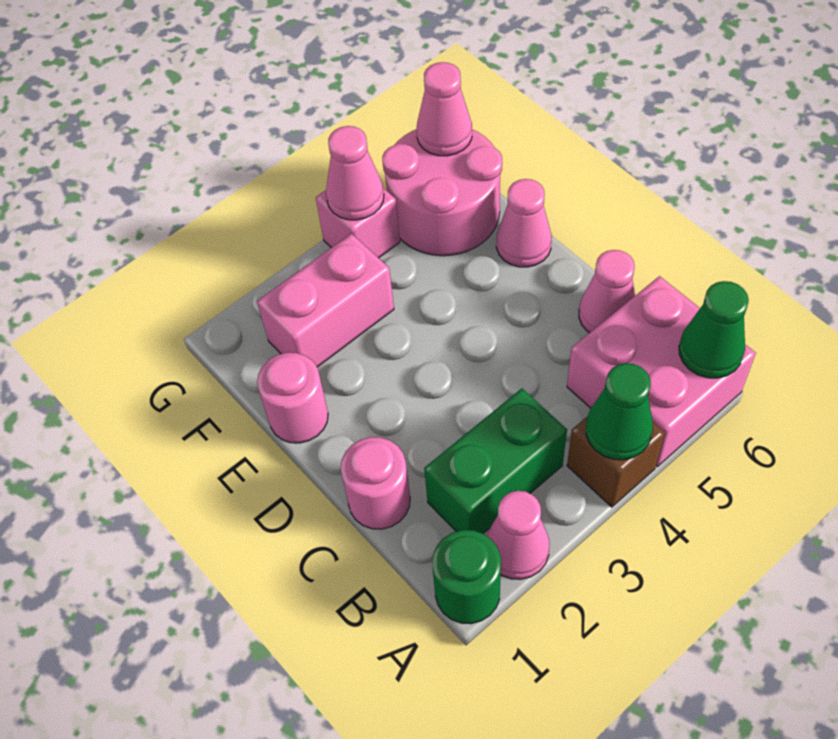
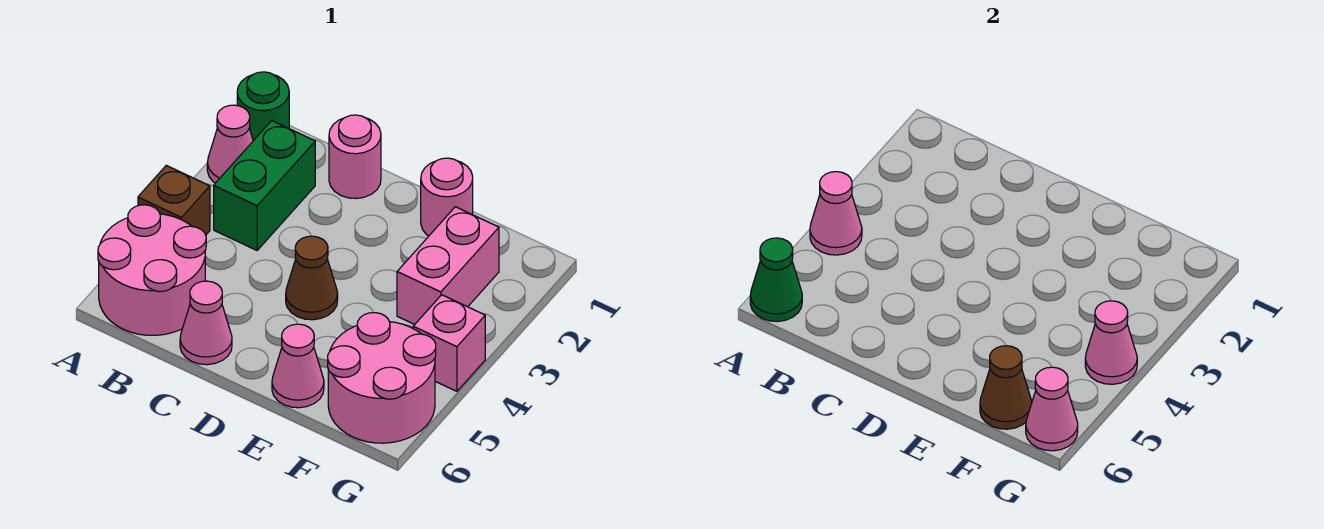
green 1x1 cone [586,363,653,460] -> pink 1x1 cone [810,172,862,255]
pink 2x2 brick [567,276,756,467] -> pink 2x2 round brick [98,205,206,335]
none -> brown 1x1 cone [286,236,338,320]
none -> brown 1x1 cone [980,346,1032,429]

